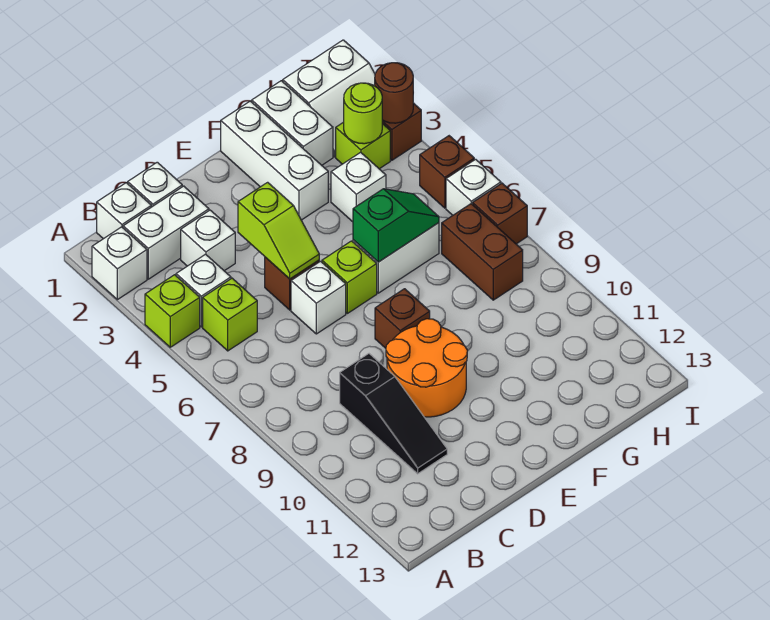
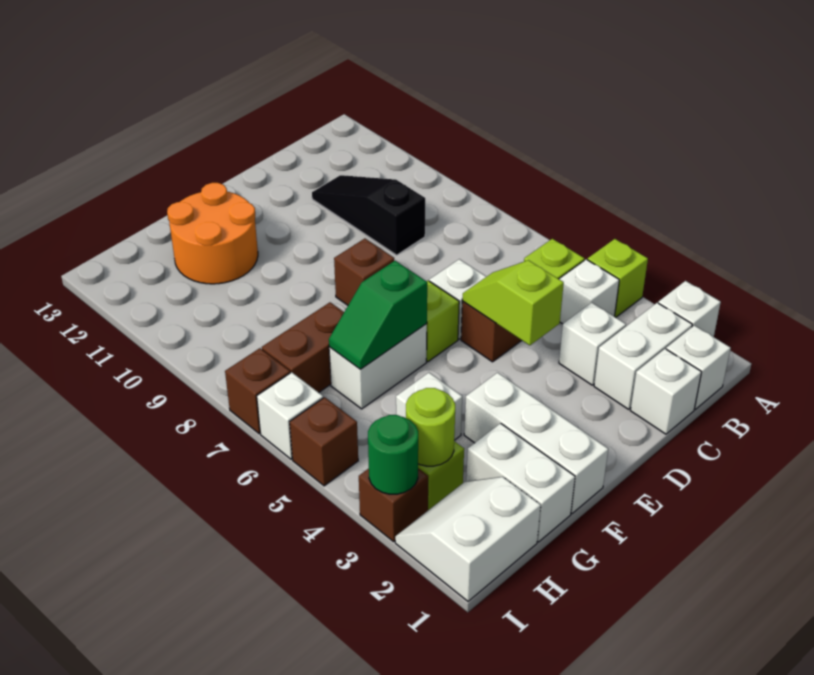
orange 2x2 round brick [386,319,467,417] -> orange 2x2 round brick moved to [167,183,258,284]
brown 1x2 brick [442,204,523,300] -> brown 1x2 brick turned to [262,302,344,392]
brown 1x1 round brick [375,63,413,123] -> green 1x1 round brick [368,415,418,494]

